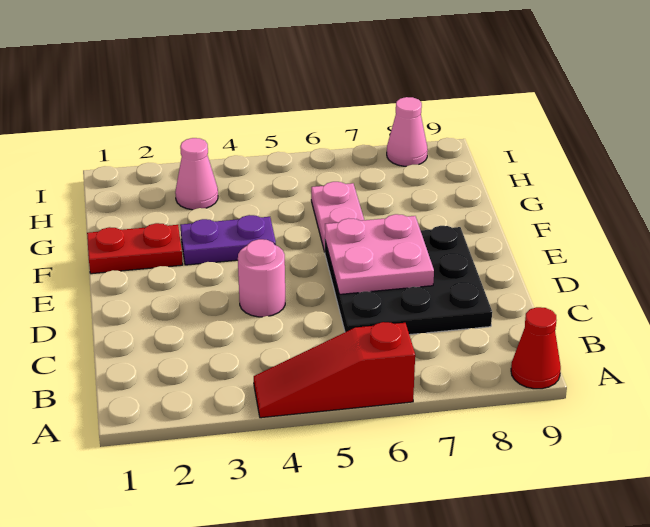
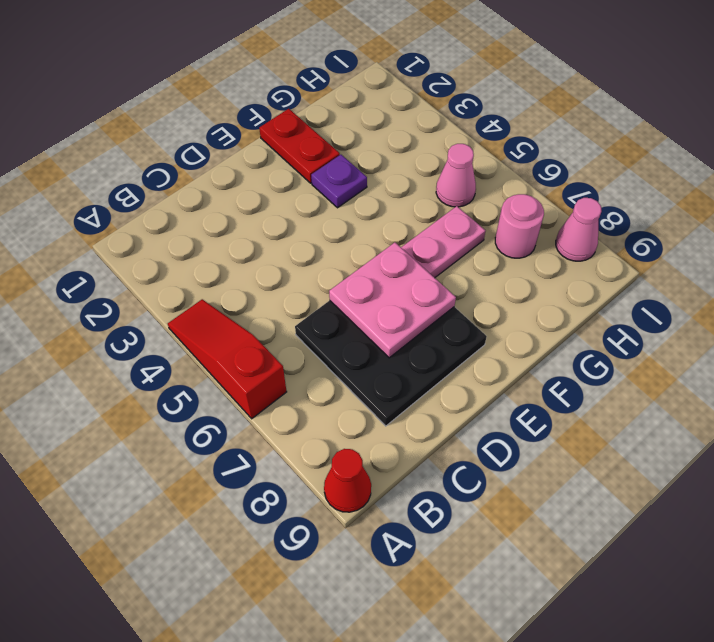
pink 1x1 round brick [238,239,285,317] -> pink 1x1 round brick moved to [495,194,544,258]
purple 1x2 plate [180,215,276,265] -> purple 1x1 plate [311,155,367,208]
pink 1x1 cone [175,138,218,210] -> pink 1x1 cone moved to [436,144,476,207]

